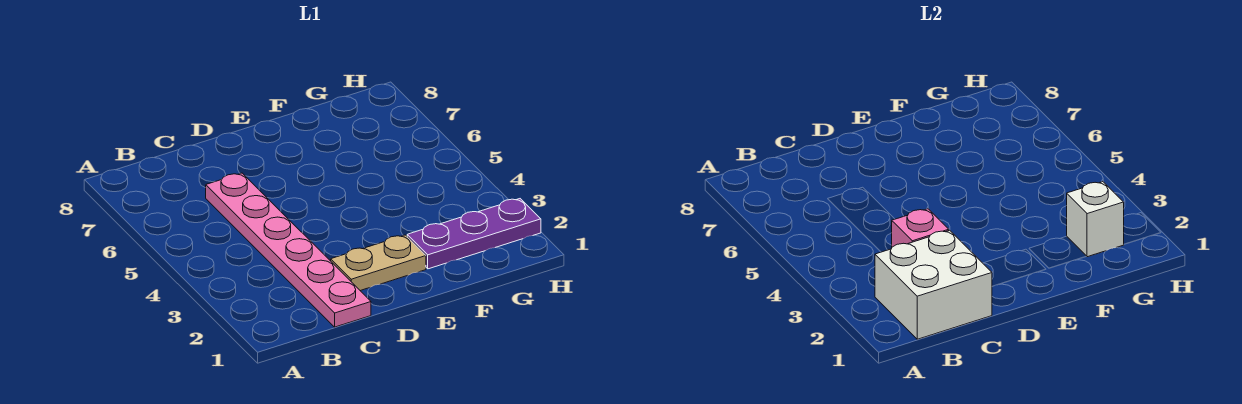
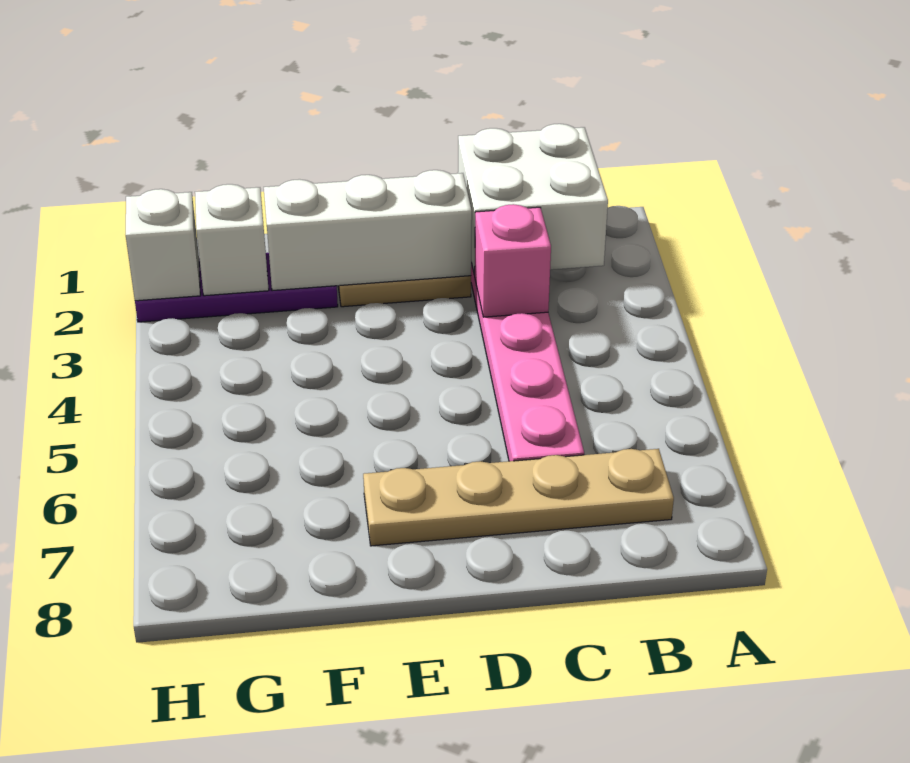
none -> tan 1x4 plate [363,449,674,546]
none -> white 1x3 brick [264,170,472,291]
none -> white 1x1 brick [125,189,200,301]

